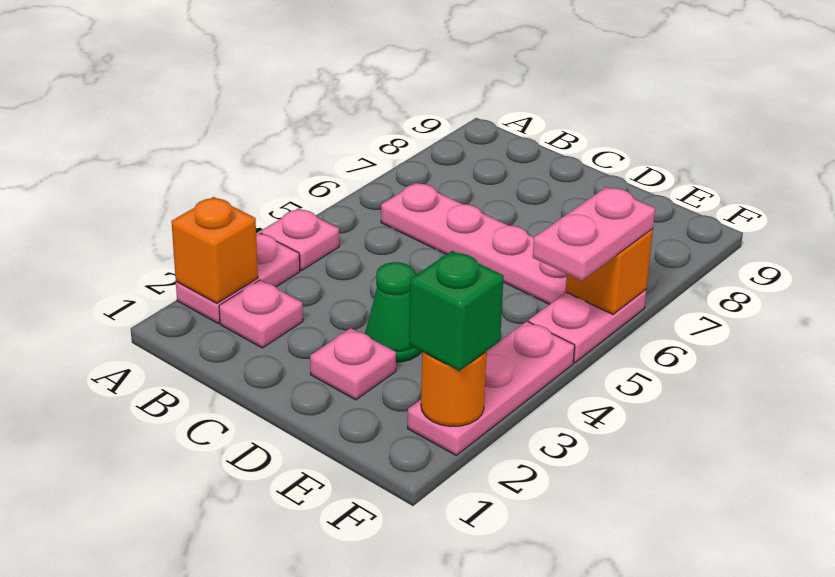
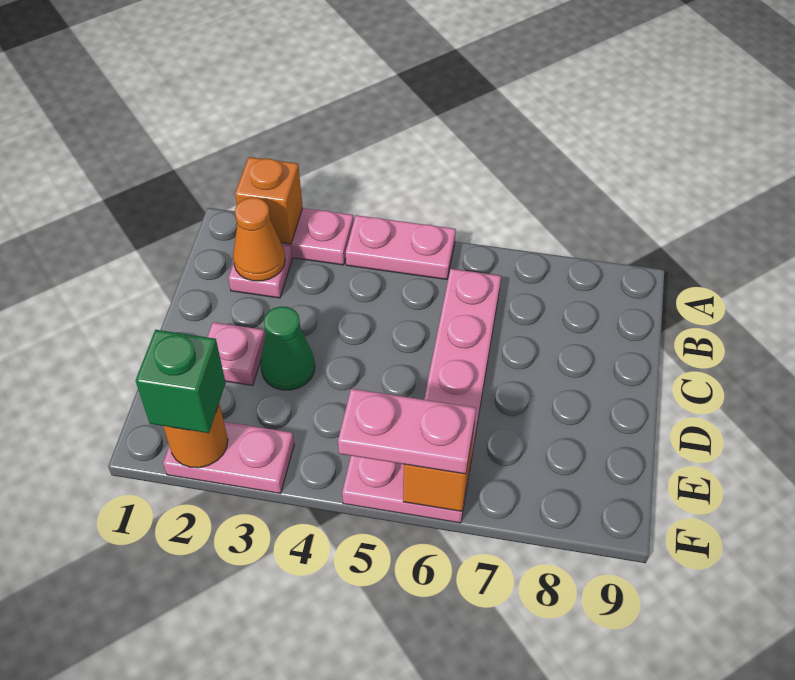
pink 1x1 plate [260,208,339,270] -> pink 1x2 plate [345,215,456,279]
none -> orange 1x1 cone [233,198,285,281]
pink 1x3 plate [408,321,575,455] -> pink 1x2 plate [163,422,294,493]

